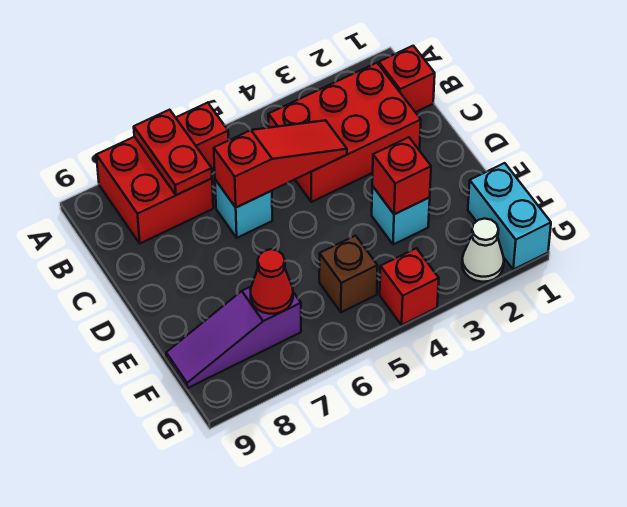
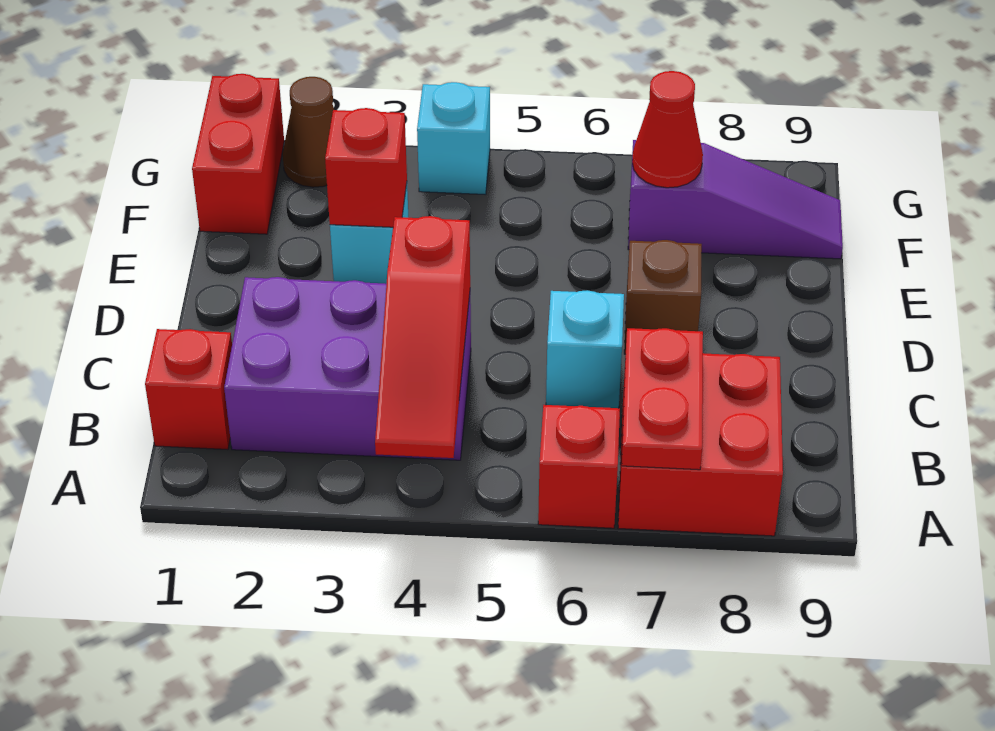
red 2x3 brick [268,63,421,202] -> purple 2x3 brick [224,277,471,460]
red 1x3 slope [214,120,347,207] -> red 1x3 slope turned to [375,216,470,458]
cyan 1x2 brick [468,163,551,269] -> red 1x2 brick [192,74,284,234]
brown 1x1 brick [319,236,378,312] -> brown 1x1 brick moved to [624,240,702,354]
white 1x1 cone [462,219,504,282] -> brown 1x1 cone [283,77,334,187]
red 1x1 brick [380,248,439,325] -> cyan 1x1 brick [417,82,490,195]

